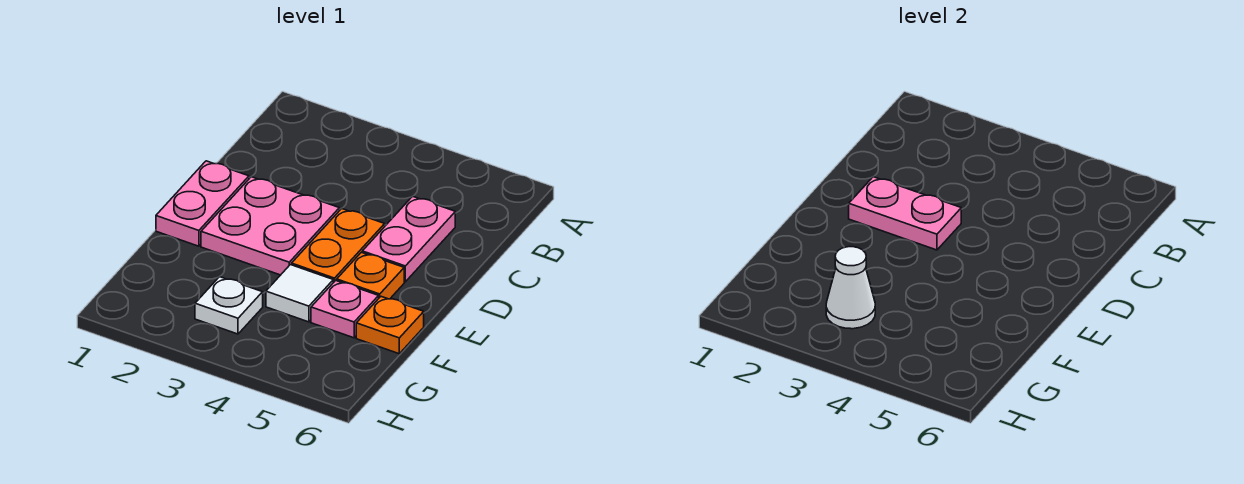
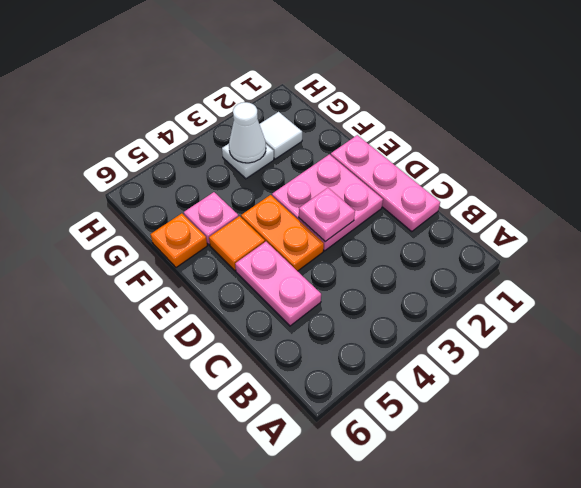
pink 1x2 plate [156,161,249,246] -> pink 1x3 plate [331,135,440,232]
pink 1x2 plate [849,177,961,250] -> pink 1x1 plate [299,188,355,242]
orange 1x1 plate [337,252,404,299] -> orange 1x1 tile [209,216,265,271]
white 1x1 tile [266,265,333,322] -> white 1x1 tile moved to [259,112,302,159]

